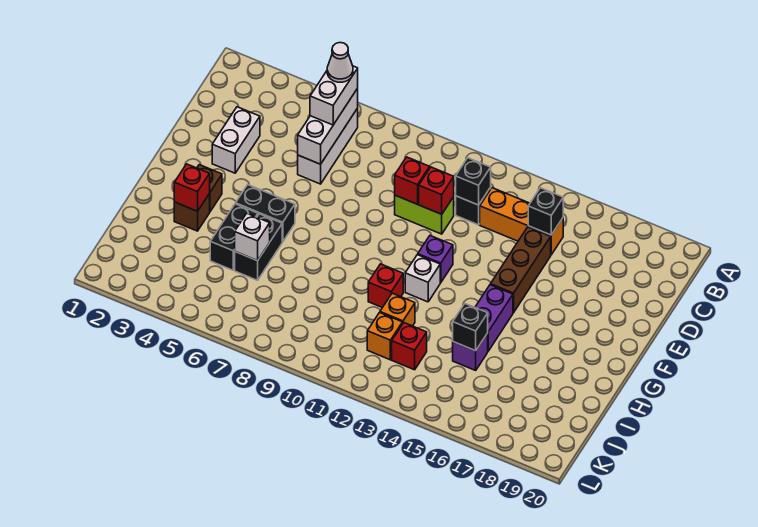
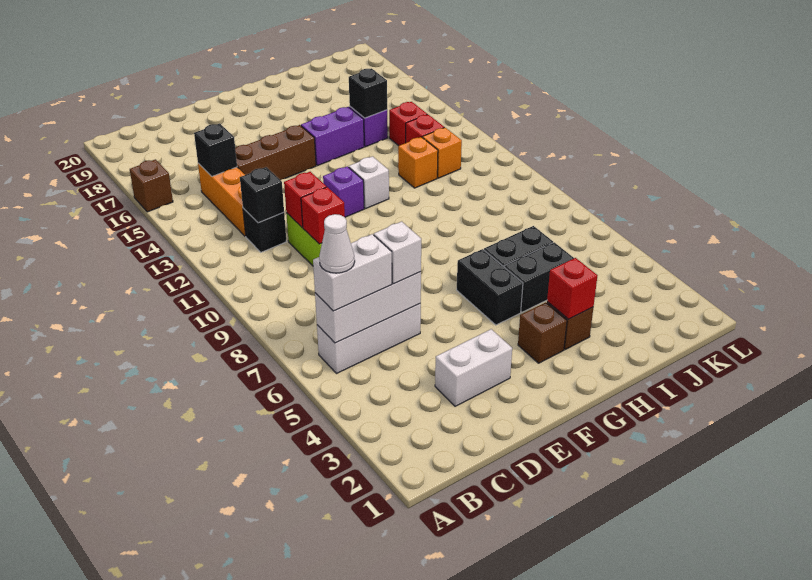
none -> brown 1x1 brick [130,159,173,212]
red 1x1 brick [368,264,403,308] -> red 1x1 brick moved to [389,102,427,146]
white 1x1 brick [235,213,270,261] -> white 1x1 brick moved to [374,221,421,284]

